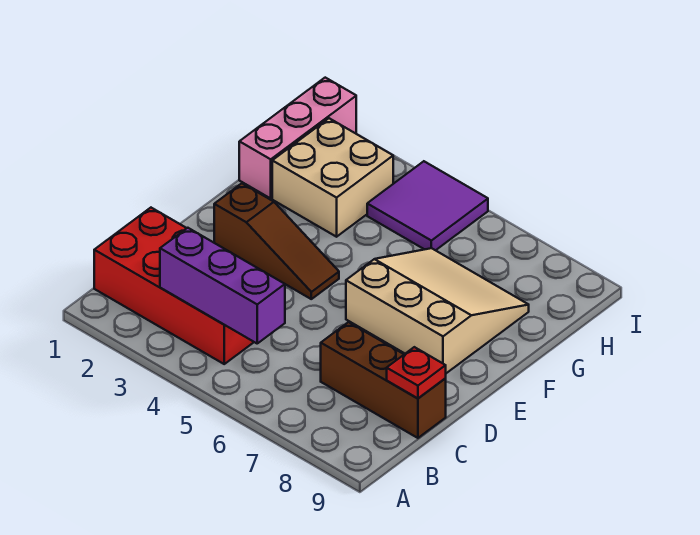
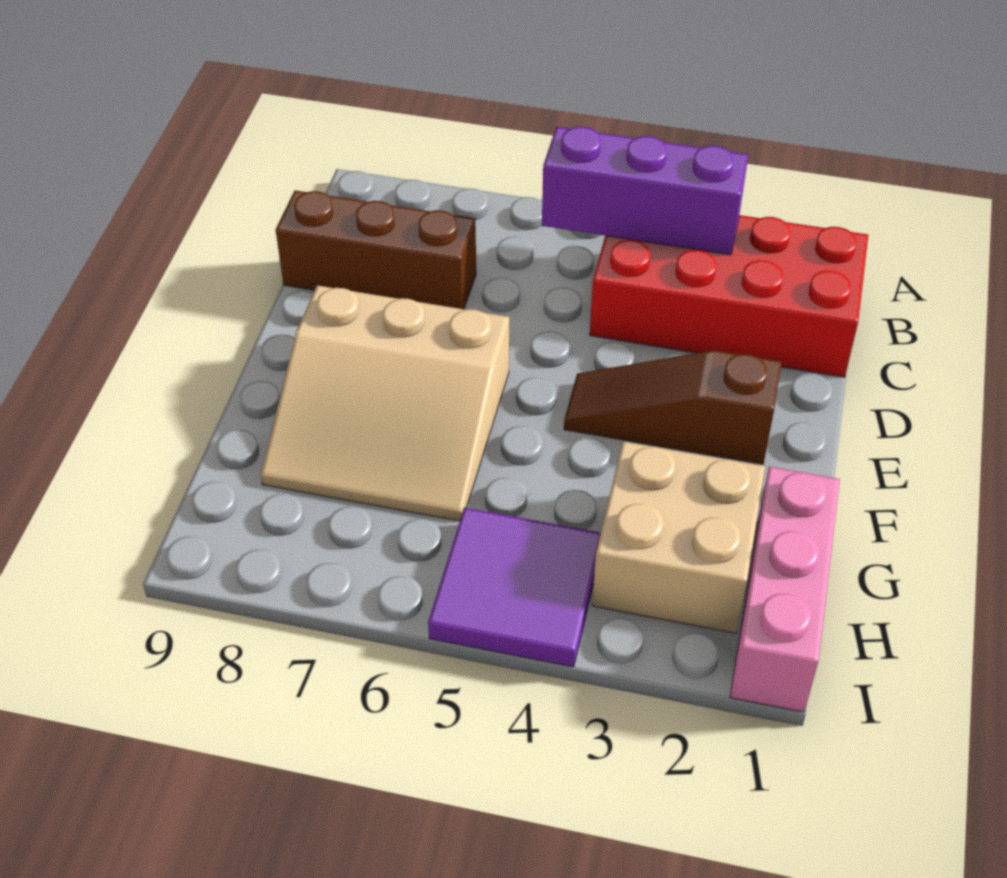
red 1x1 plate [387,347,446,398] -> none

